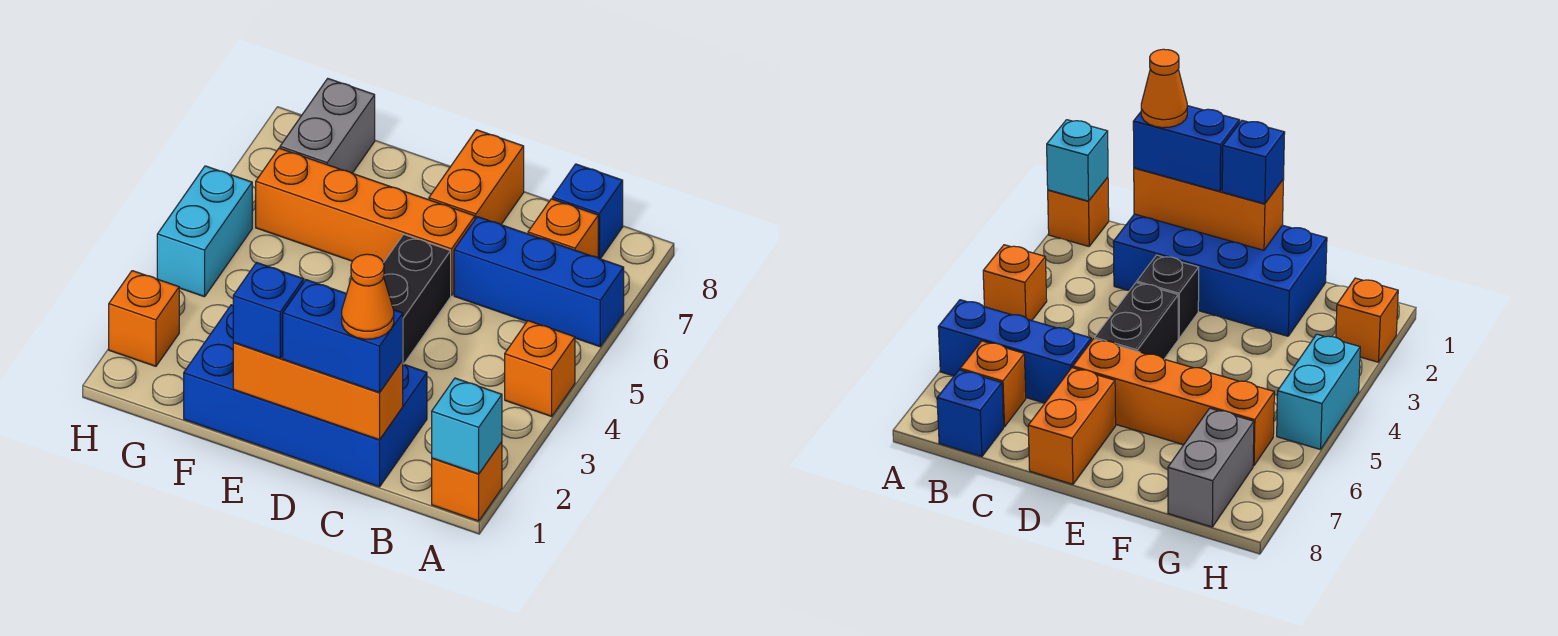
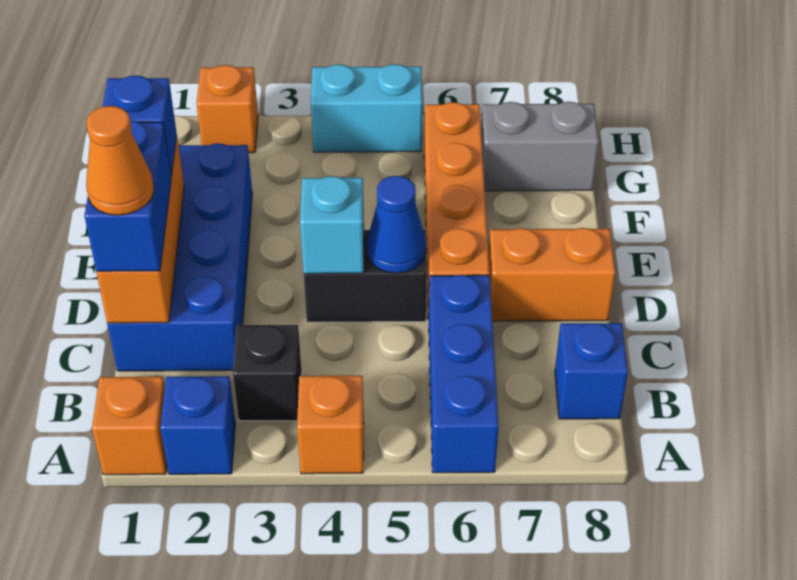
cyan 1x1 brick [432,378,502,474] -> cyan 1x1 brick moved to [300,176,364,274]
none -> blue 1x1 brick [160,376,235,474]
orange 1x1 brick [528,199,598,258] -> none
black 1x1 brick [1137,255,1199,338] -> black 1x1 brick moved to [233,325,302,421]
none -> blue 1x1 cone [367,176,426,273]

